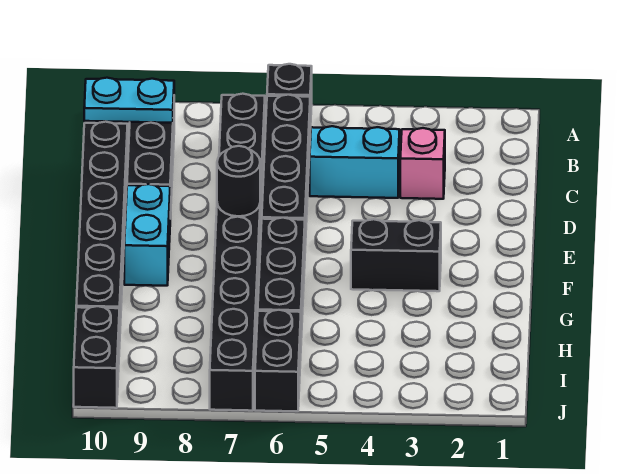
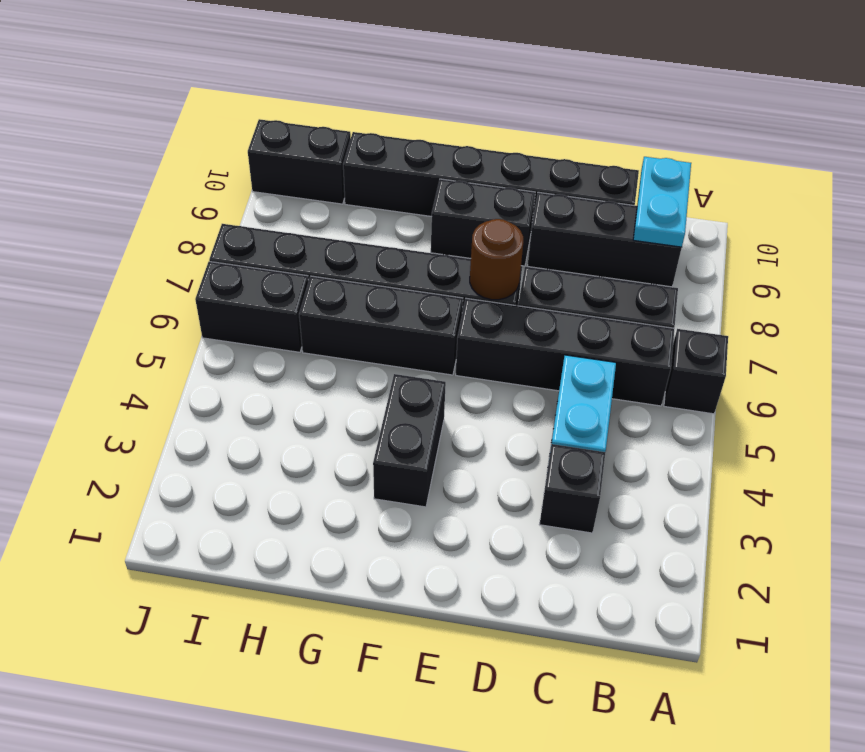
pink 1x1 brick [400,128,445,199] -> black 1x1 brick [539,444,606,533]
black 1x1 round brick [217,146,260,216] -> brown 1x1 round brick [470,219,523,300]
cyan 1x2 brick [124,184,170,286] -> black 1x2 brick [431,179,535,266]

